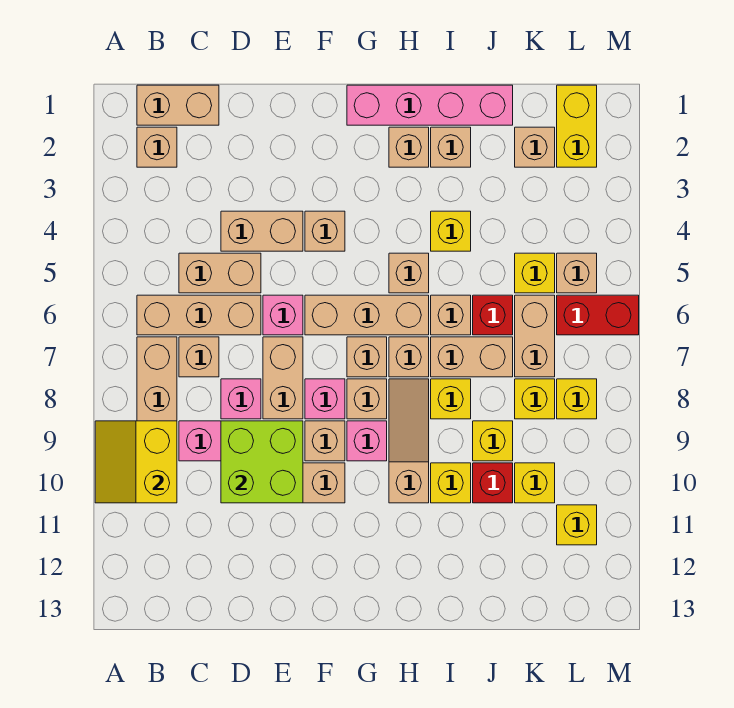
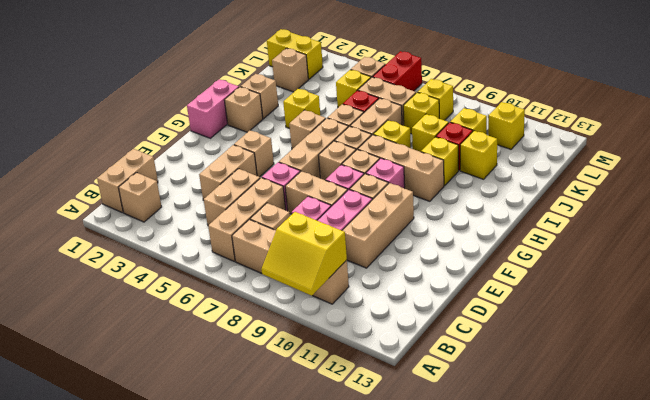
lime 2x2 brick [221,421,303,503] -> none
pink 1x4 brick [347,85,513,125] -> pink 1x2 brick [187,79,239,138]
tan 1x3 slope [389,379,429,503] -> tan 1x3 brick [358,135,444,201]
none -> yellow 1x1 brick [460,131,497,179]

